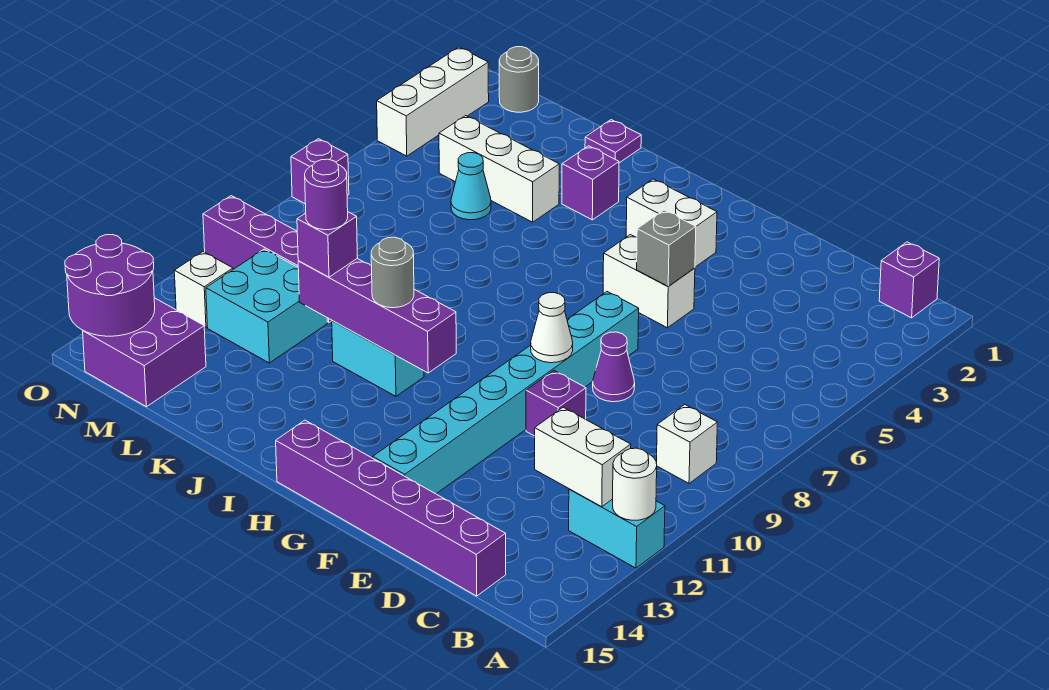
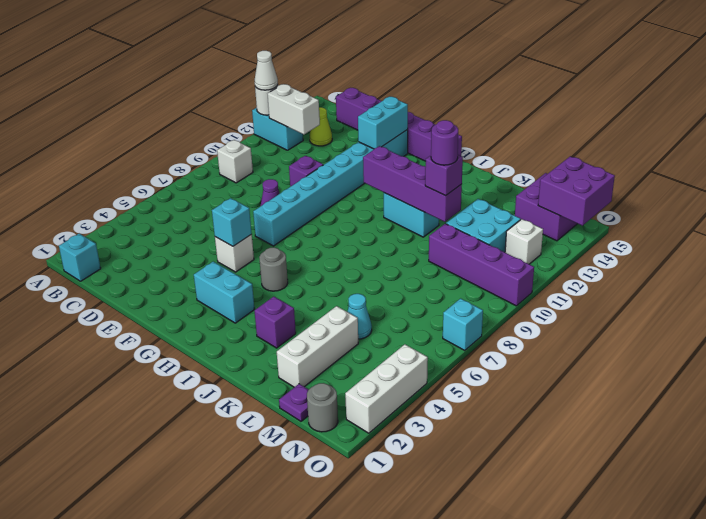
purple 1x1 brick [879,242,939,318] -> cyan 1x1 brick [59,234,101,281]
none -> lime 1x1 cone [309,107,332,146]
white 1x2 brick [603,235,695,328] -> white 1x1 brick [215,234,254,272]
grey 1x1 brick [637,210,696,286] -> cyan 1x1 brick [212,198,252,246]
white 1x1 cone [531,293,573,363] -> white 1x1 cone moved to [255,51,278,90]
none -> cyan 1x2 brick [358,96,408,149]
white 1x2 brick [626,179,717,267] -> cyan 1x2 brick [194,262,255,323]
grey 1x1 round brick [371,237,414,308] -> grey 1x1 round brick moved to [259,248,288,291]
purple 1x1 plate [585,120,641,163] -> purple 1x1 plate moved to [279,384,309,421]
white 1x3 brick [439,116,559,222] -> white 1x3 brick turned to [277,306,358,387]
purple 2x2 round brick [65,235,155,336] -> purple 2x2 brick [538,156,615,226]
purple 1x1 brick [291,139,349,204] -> cyan 1x1 brick [443,298,483,350]

